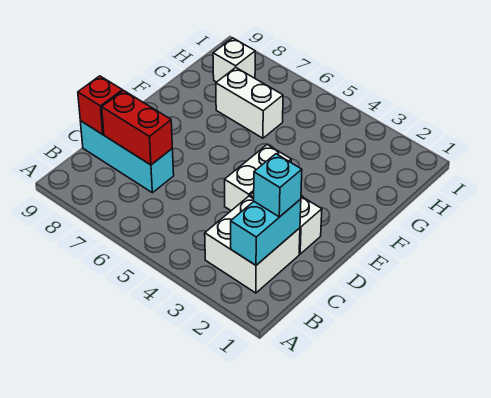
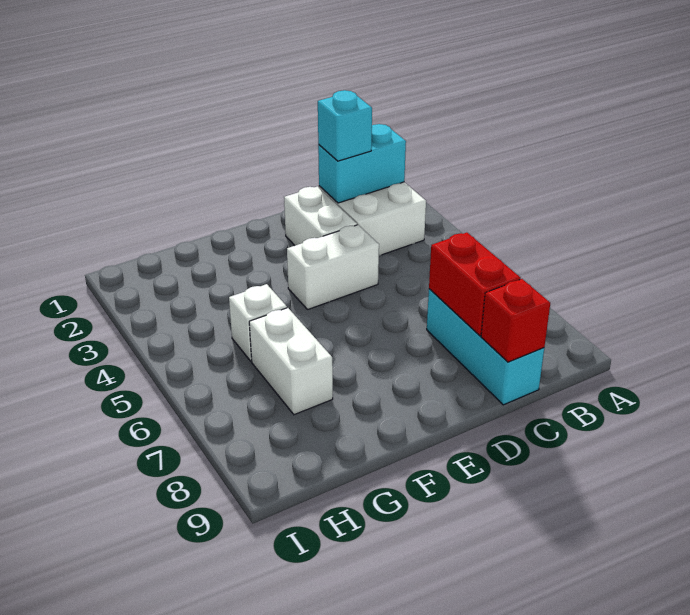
white 1x1 brick [213,38,255,82] -> white 1x1 brick moved to [229,284,287,362]

